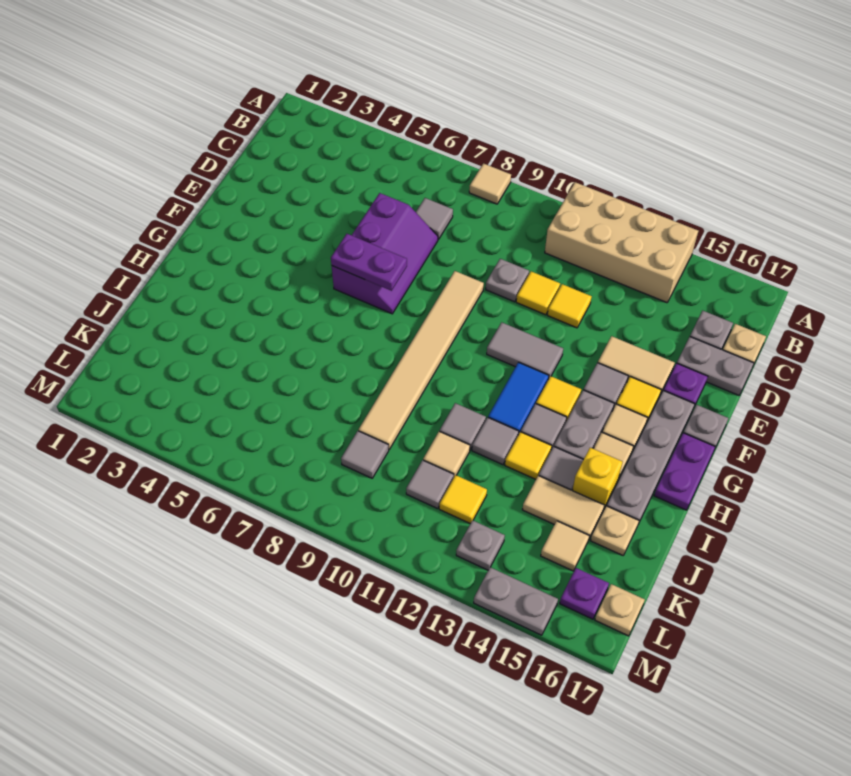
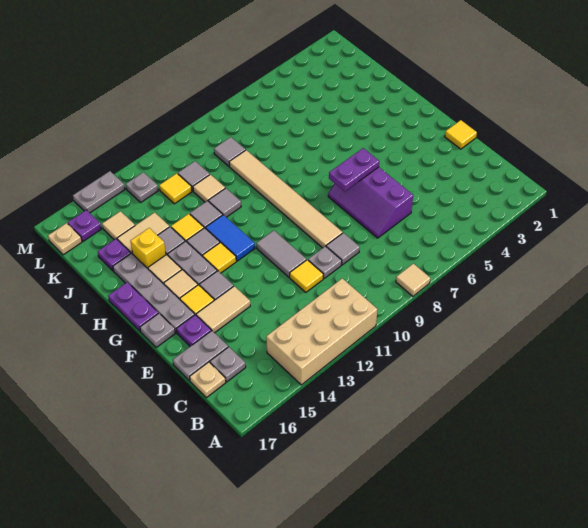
grey 1x1 tile [416,198,453,239] -> grey 1x1 tile moved to [326,233,360,265]
yellow 1x1 tile [547,284,592,328] -> yellow 1x1 tile moved to [445,120,477,149]
grey 1x2 tile [487,322,563,379] -> grey 1x2 tile turned to [256,231,306,277]
tan 1x1 plate [591,506,639,555] -> purple 1x1 plate [98,239,131,271]

